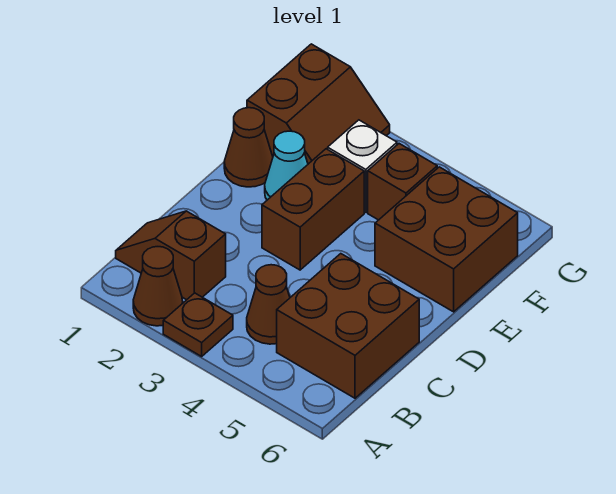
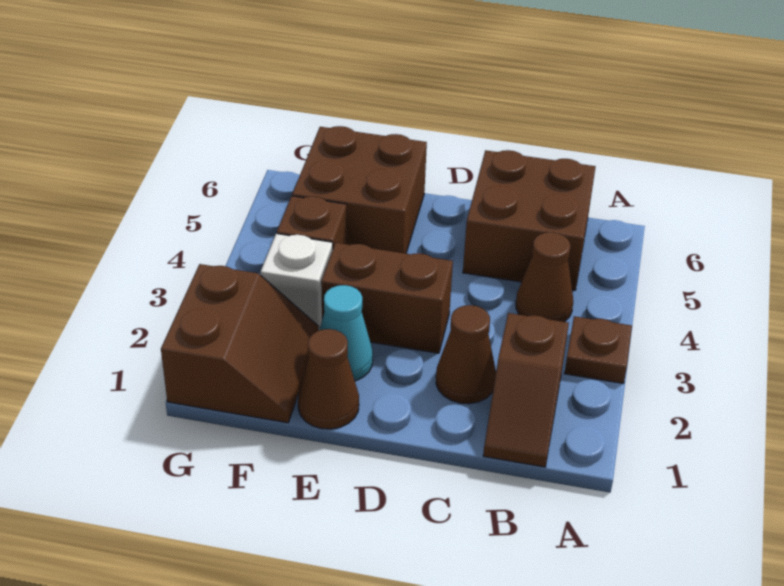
brown 1x1 cone [133,247,183,326] -> brown 1x1 cone moved to [436,305,496,404]
brown 2x2 slope [247,44,390,164] -> brown 2x2 slope turned to [161,264,319,423]

